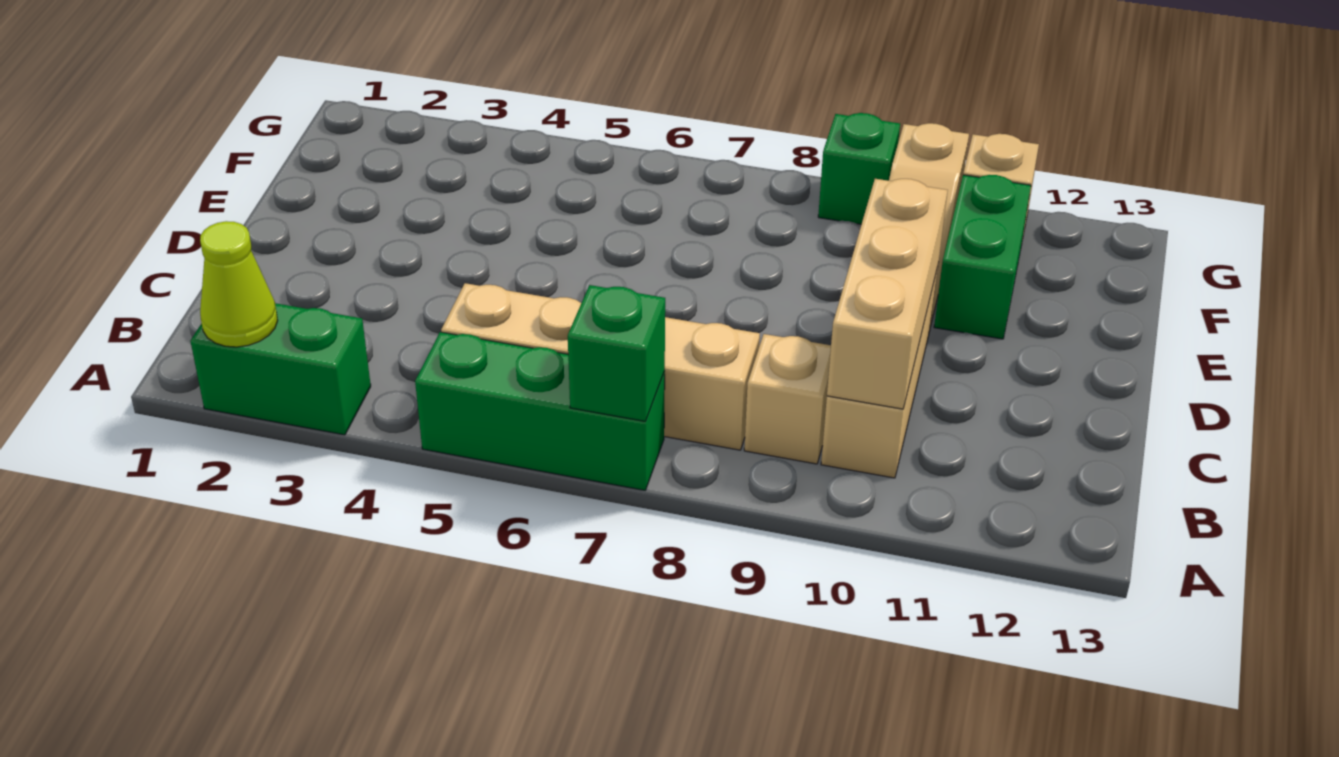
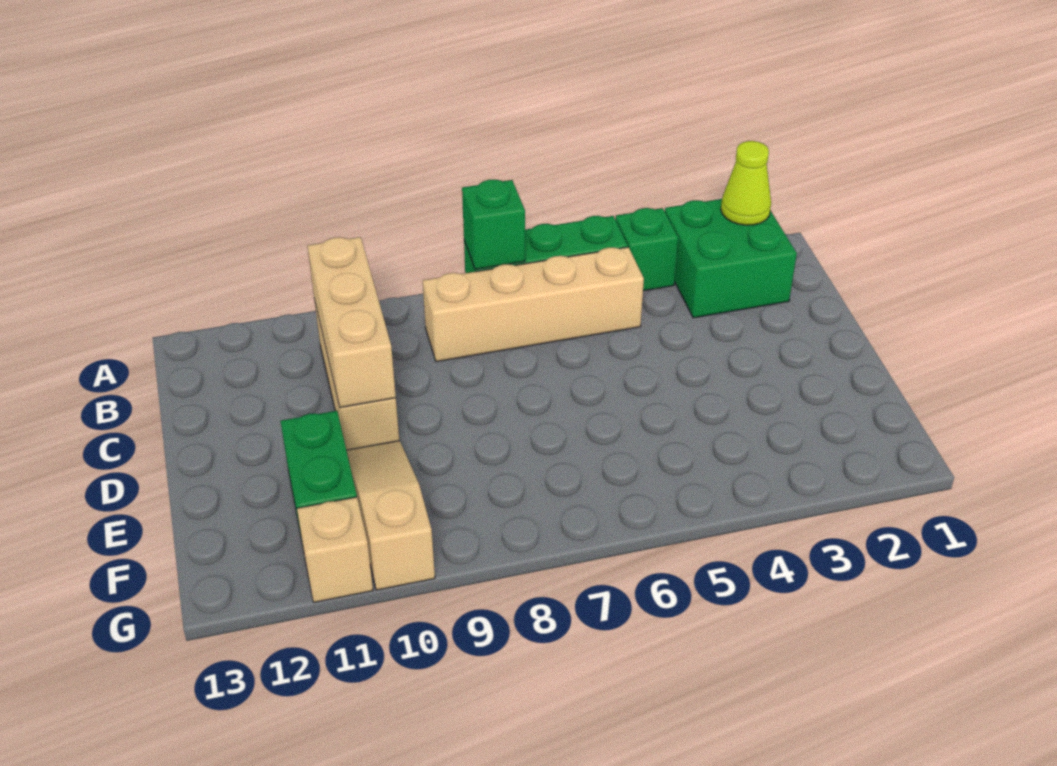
green 1x2 brick [190,303,371,435] -> green 2x2 brick [665,199,797,318]
tan 1x1 brick [744,334,831,464] -> none
green 1x1 brick [818,113,900,224] -> green 1x1 brick moved to [616,208,678,291]

